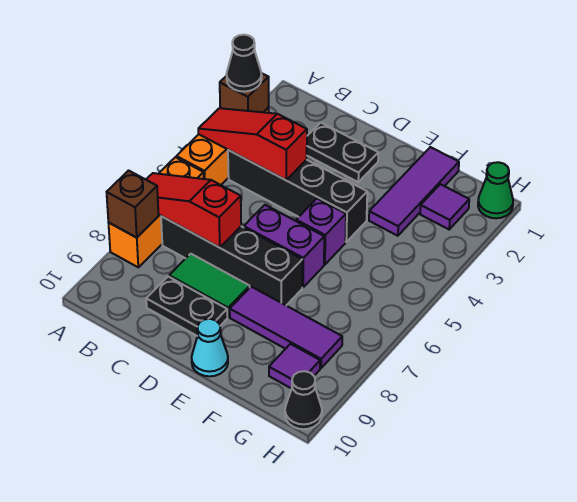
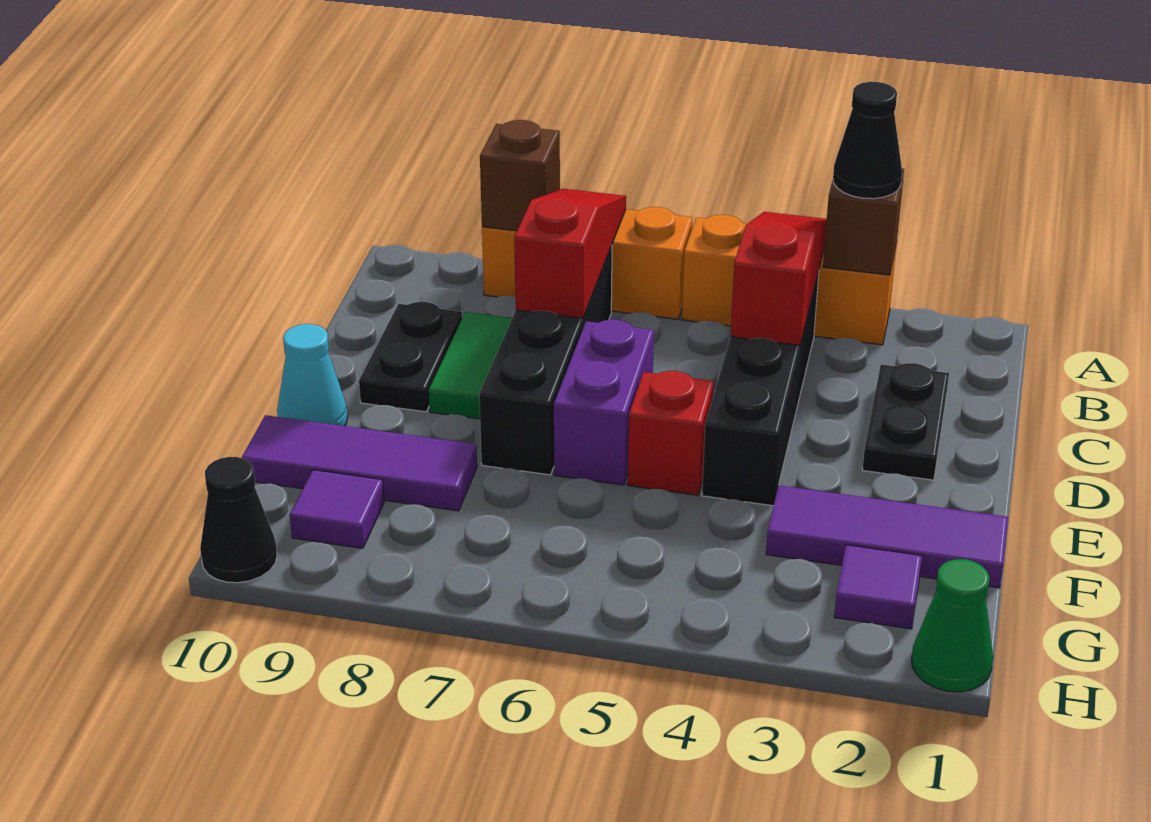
purple 1x1 brick [296,199,346,265] -> red 1x1 brick [628,371,714,495]
purple 1x3 tile [230,287,342,368] -> purple 1x3 tile turned to [242,415,477,511]

